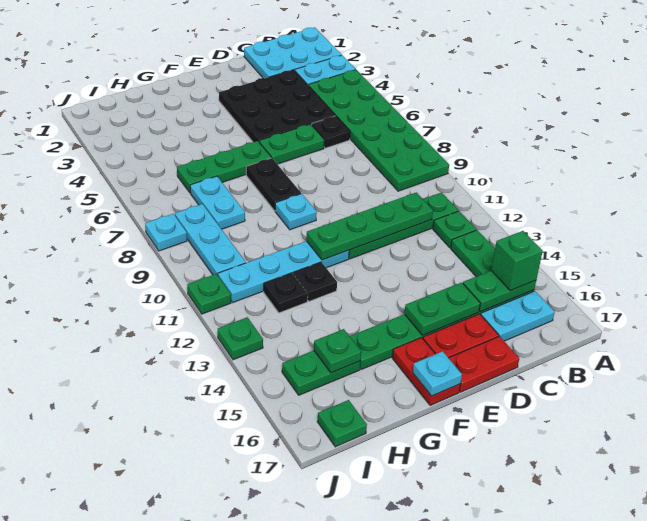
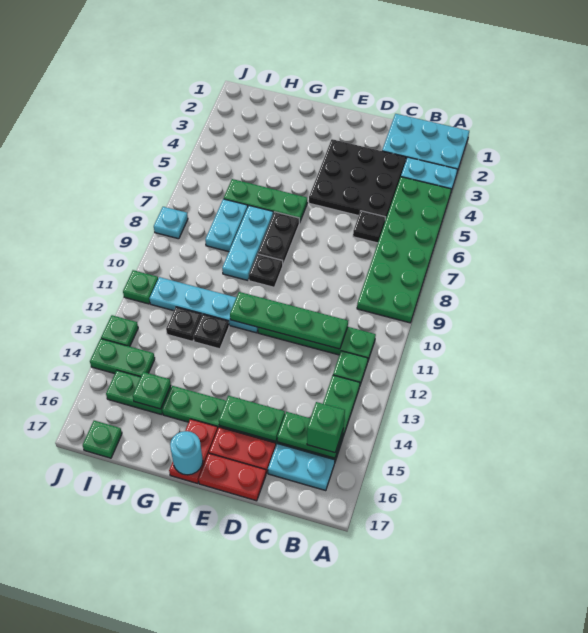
green 1x2 plate [259,124,324,164] -> green 1x2 plate moved to [90,339,155,377]
cyan 1x1 plate [275,194,317,230] -> black 1x1 plate [249,254,283,287]
cyan 1x1 plate [413,351,462,396] -> cyan 1x1 round brick [170,431,203,475]
cyan 1x3 plate [175,204,246,275] -> cyan 1x3 plate moved to [222,206,273,280]

